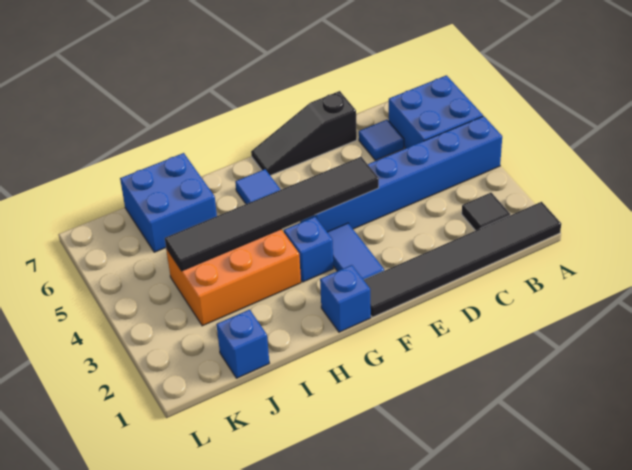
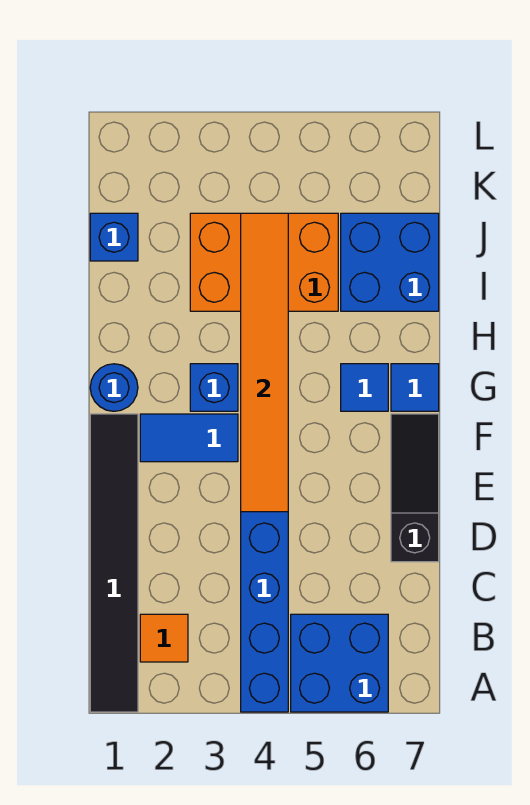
black 1x1 tile [462,193,510,231] -> orange 1x1 tile [140,614,188,662]
blue 1x1 tile [359,120,404,160] -> blue 1x1 tile moved to [391,364,439,411]
black 1x6 tile [165,157,379,271] -> orange 1x6 tile [241,213,288,512]
blue 1x1 brick [320,265,371,332] -> blue 1x1 round brick [90,364,138,411]
orange 2x3 brick [166,229,301,326] -> orange 2x3 brick turned to [190,213,338,311]

